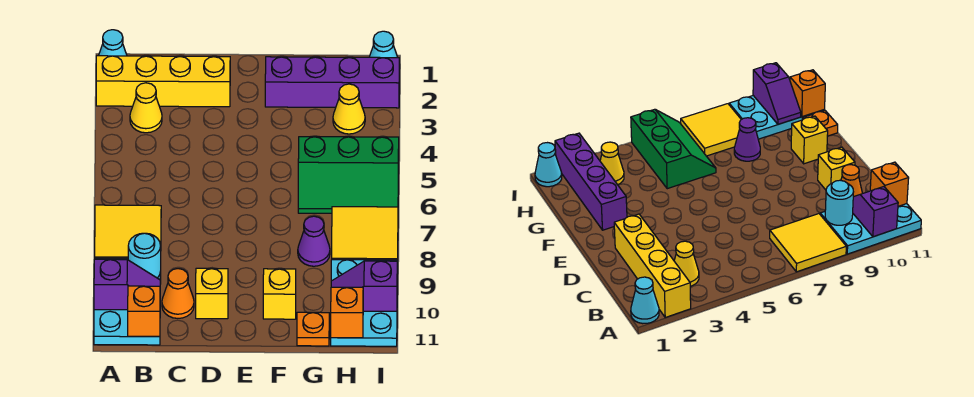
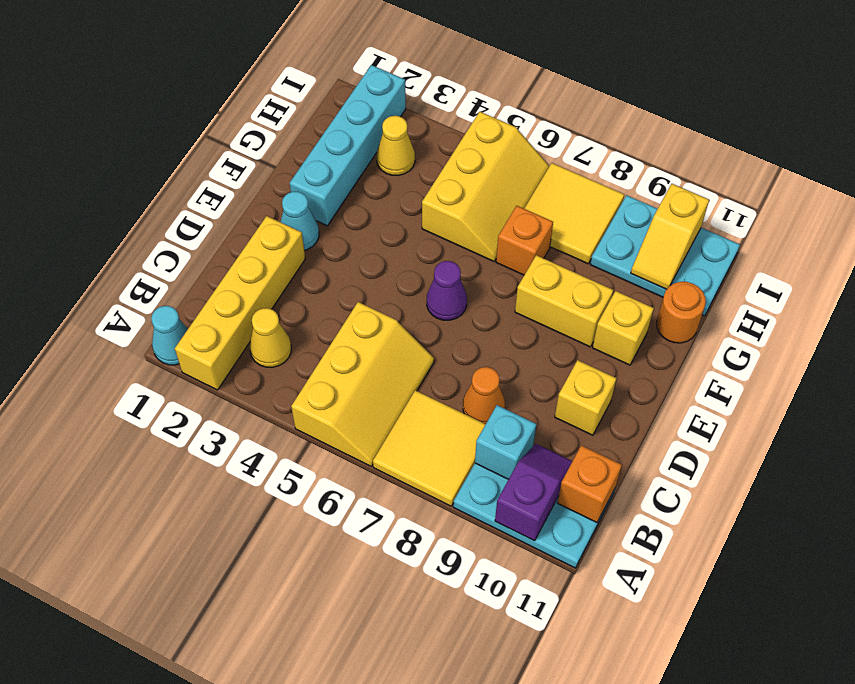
none -> yellow 2x3 slope [291,302,434,466]
cyan 1x1 round brick [128,233,161,278] -> cyan 1x1 brick [475,405,536,479]
orange 1x1 cone [162,269,194,318] -> orange 1x1 cone moved to [463,367,505,424]
purple 1x4 brick [265,57,399,108] -> cyan 1x4 brick [290,65,406,226]
none -> yellow 1x2 brick [515,255,613,347]
green 2x3 slope [298,137,399,213] -> yellow 2x3 slope [422,112,549,261]
purple 1x1 cone [298,216,330,266] -> purple 1x1 cone moved to [427,261,467,320]
orange 1x1 plate [297,312,329,346] -> orange 1x1 round brick [657,282,706,343]
purple 1x2 slope [331,261,397,311] -> yellow 1x2 slope [631,184,709,289]
orange 1x1 brick [331,287,363,338] -> orange 1x1 brick moved to [496,206,553,275]
cyan 1x1 cone [370,31,400,69] -> cyan 1x1 cone moved to [281,192,319,250]

